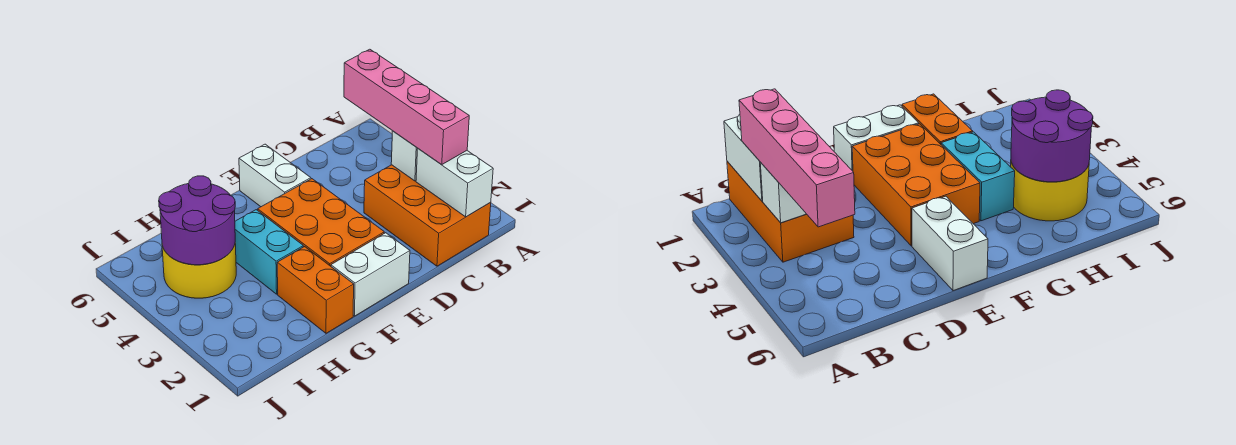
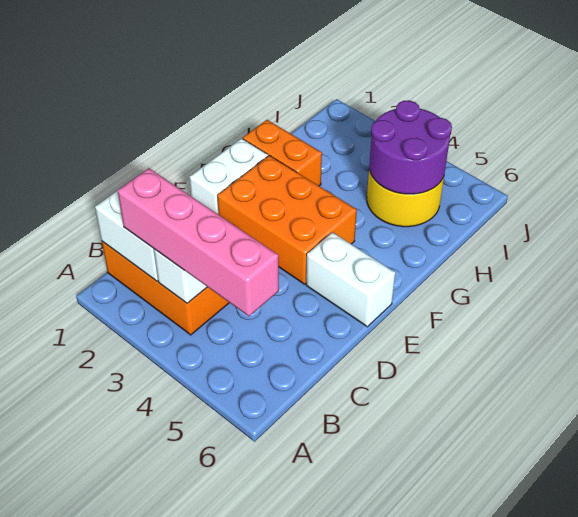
cyan 1x2 brick [235,210,303,294] -> none

